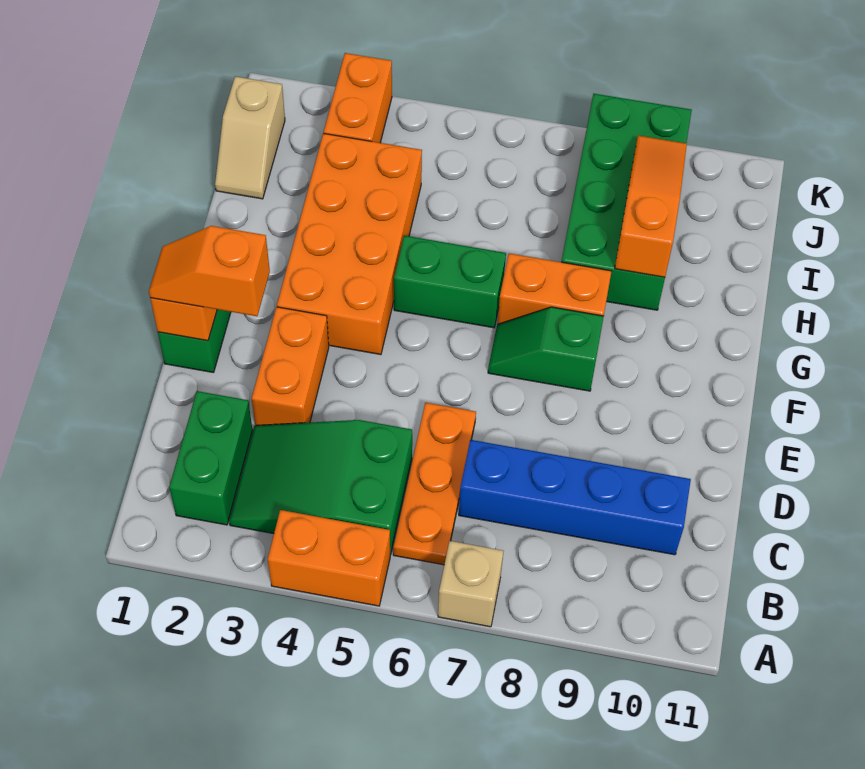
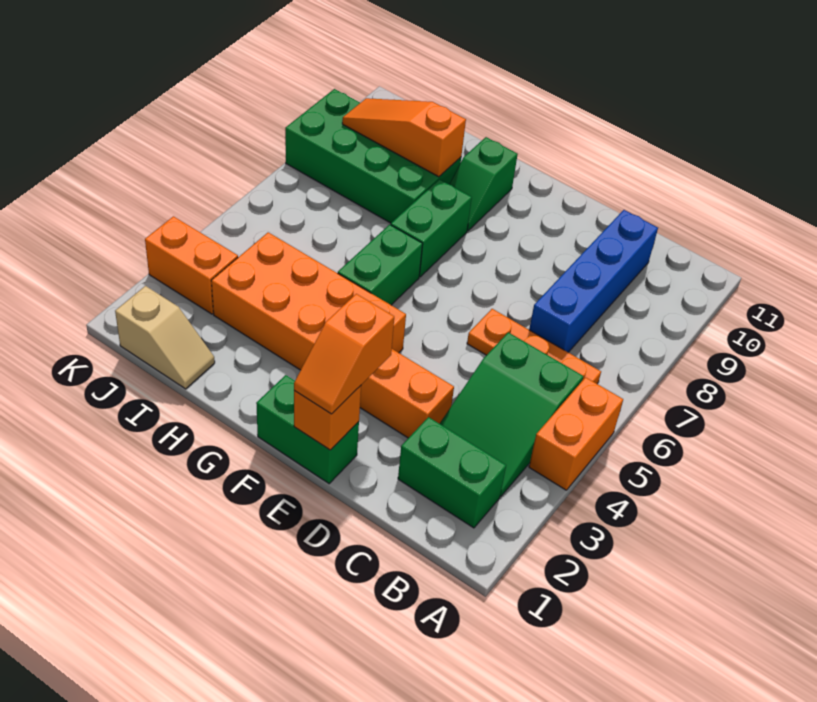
tan 1x1 brick [438,541,503,627] -> none
green 1x2 slope [488,307,604,391] -> green 1x2 slope moved to [449,137,518,231]
orange 1x2 brick [497,253,611,324] -> green 1x2 brick [391,179,472,277]

